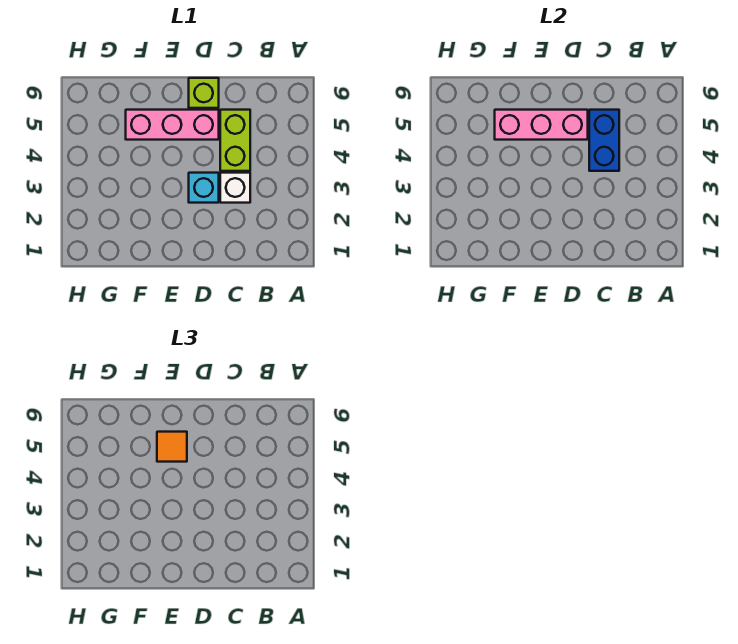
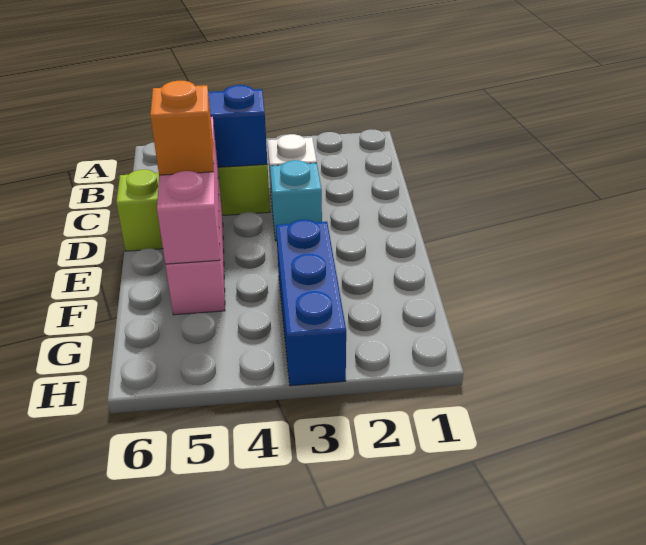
orange 1x1 tile [157,432,187,462] -> orange 1x1 brick [150,81,214,175]
none -> blue 1x3 brick [276,220,346,386]

